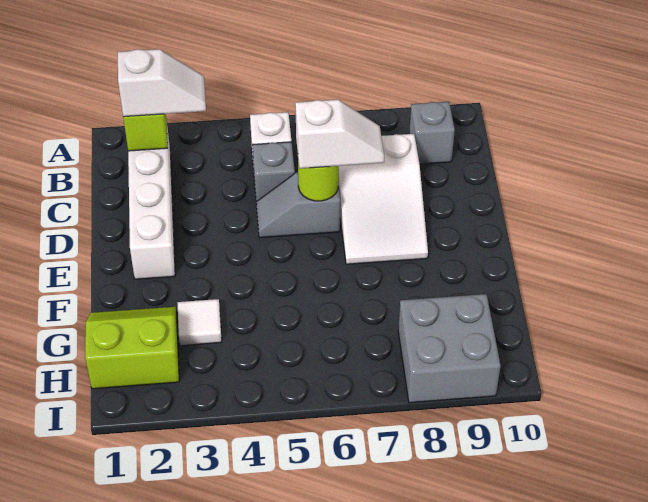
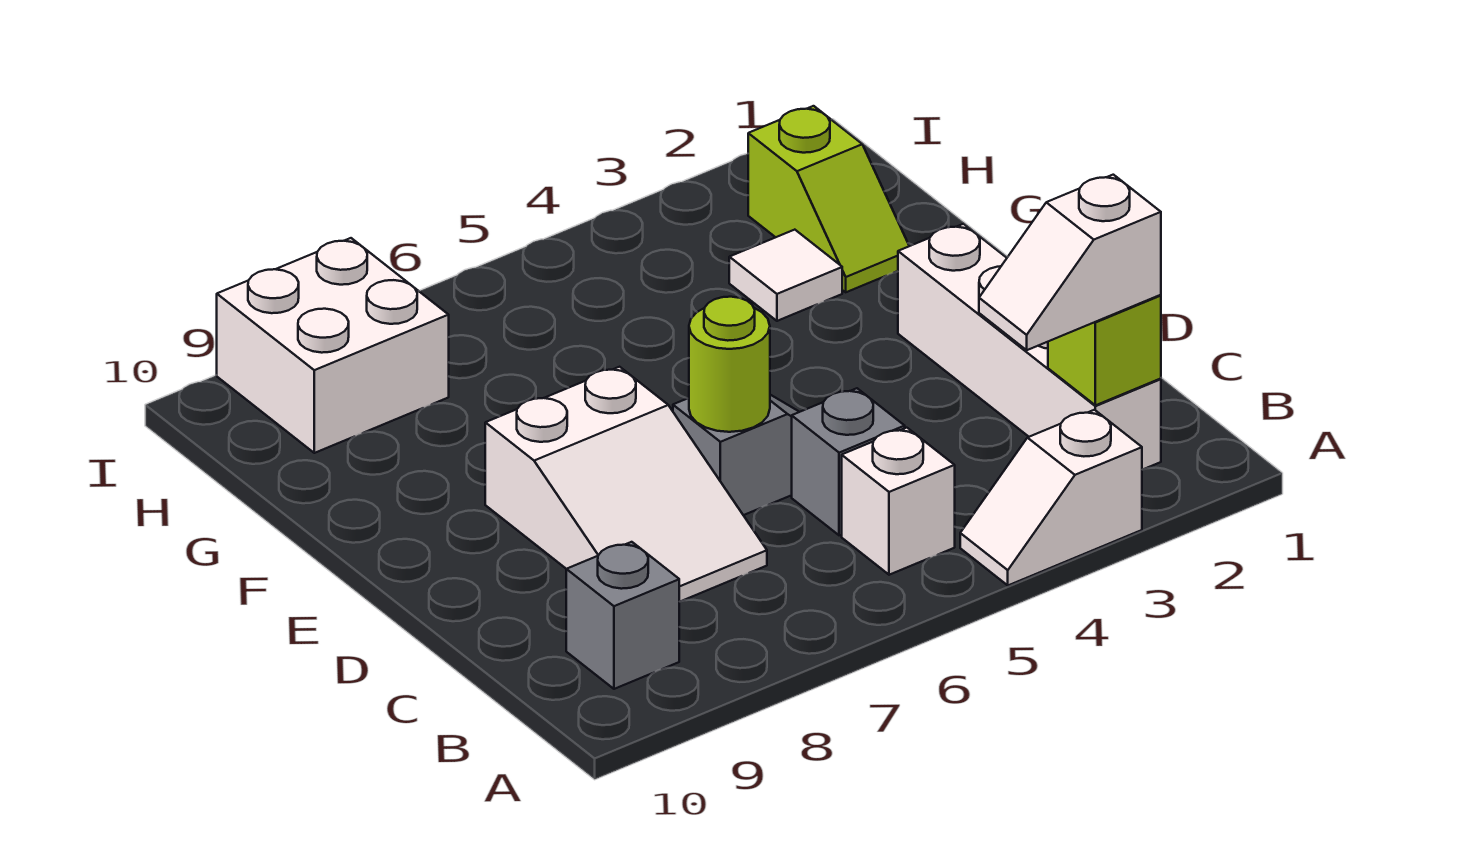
white 2x3 slope [338,134,428,264] -> white 2x3 slope turned to [485,367,767,602]
white 1x2 slope [295,100,384,168] -> white 1x2 slope moved to [960,410,1142,585]
lime 2x2 slope [85,307,179,389] -> lime 1x2 slope [748,106,909,292]
grey 2x2 brick [398,294,501,403] -> white 2x2 brick [217,238,449,453]

